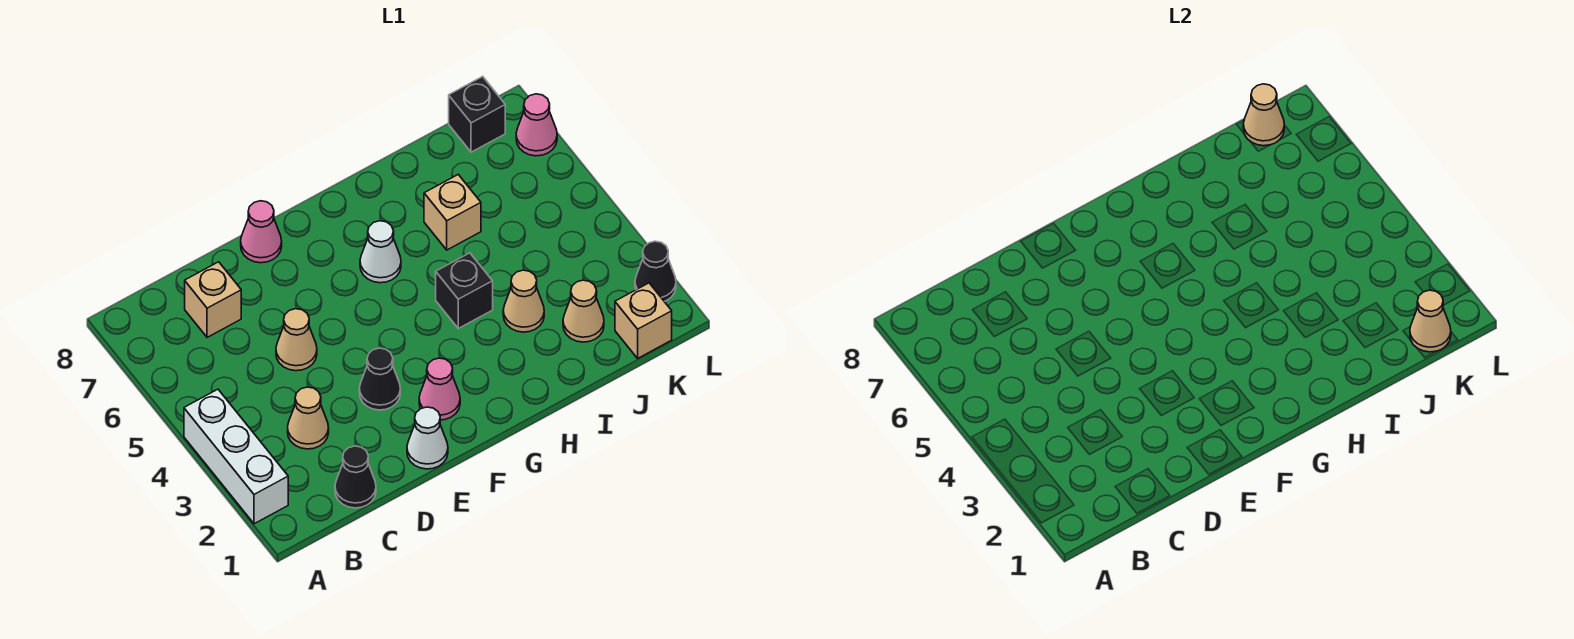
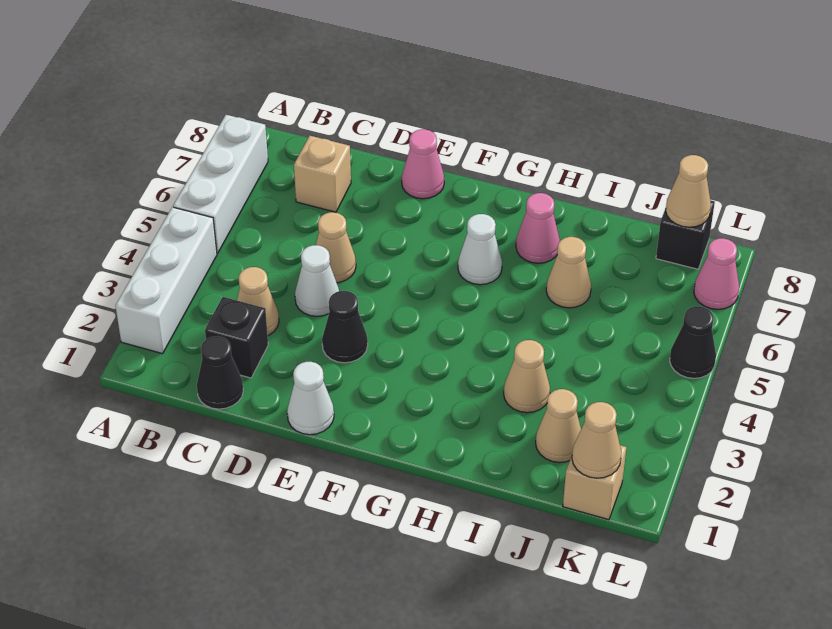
none -> white 1x3 brick [173,115,268,253]
none -> white 1x1 cone [295,245,339,316]
pink 1x1 cone [419,358,460,420] -> pink 1x1 cone moved to [516,193,560,263]
black 1x1 brick [436,253,493,328] -> black 1x1 brick moved to [205,297,268,378]
tan 1x1 brick [424,175,481,250] -> tan 1x1 cone [546,237,591,308]
black 1x1 cone [635,241,676,301] -> black 1x1 cone moved to [670,306,716,378]

